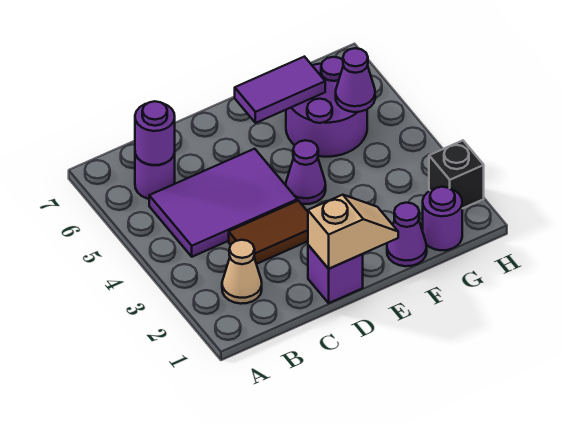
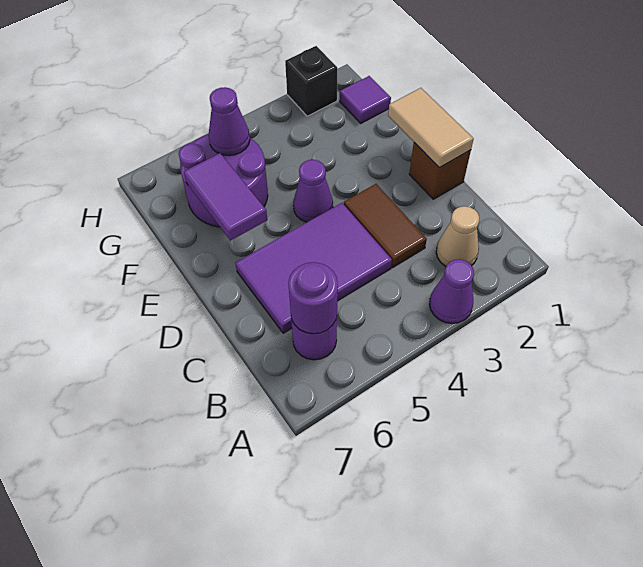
purple 2x3 tile [149,149,297,257] -> purple 2x3 tile turned to [235,203,392,333]
purple 1x1 brick [308,245,363,303] -> brown 1x1 brick [409,143,471,199]
tan 1x2 slope [308,195,398,269] -> tan 1x2 tile [388,88,473,168]
purple 1x1 cone [387,203,427,266] -> purple 1x1 cone moved to [429,259,474,323]
purple 1x1 round brick [423,187,462,250] -> purple 1x1 tile [340,76,391,123]

